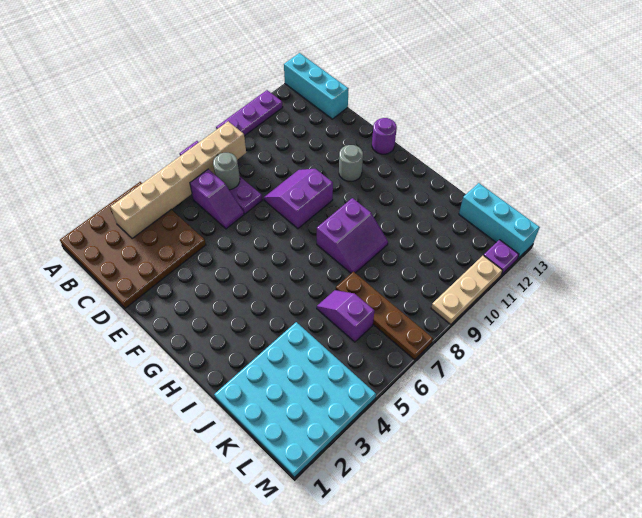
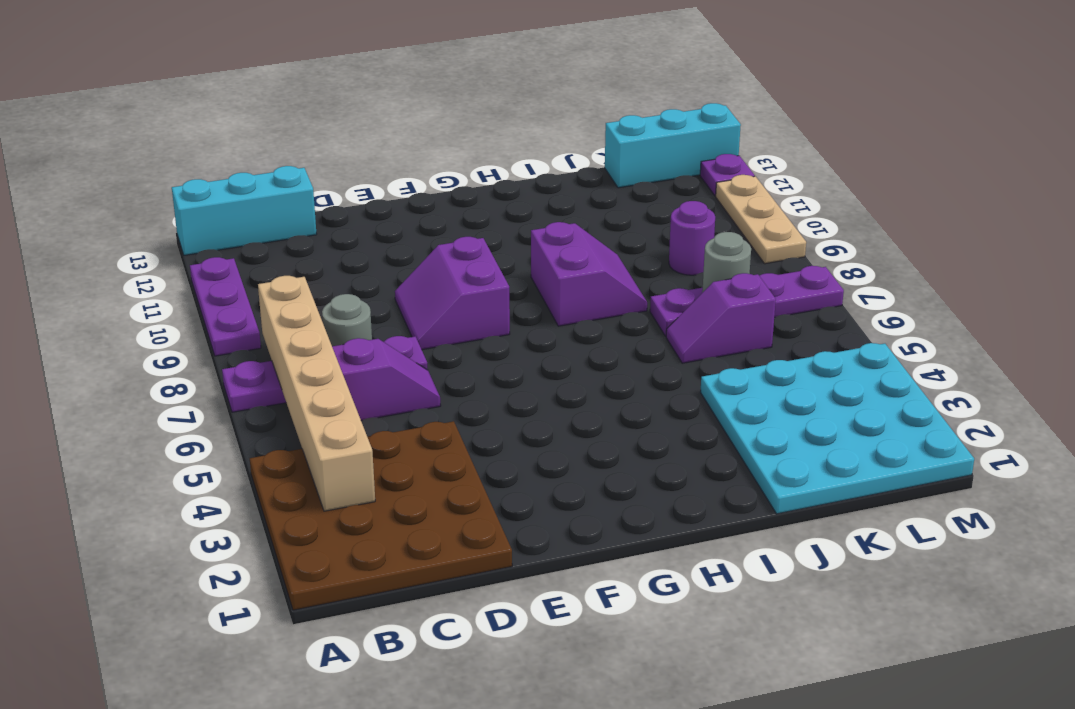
grey 1x1 round brick [339,145,363,181] -> grey 1x1 round brick moved to [702,232,751,293]
purple 1x1 round brick [372,118,397,154] -> purple 1x1 round brick moved to [669,201,715,275]
brown 1x4 plate [336,272,433,360] -> purple 1x4 plate [650,266,844,336]

